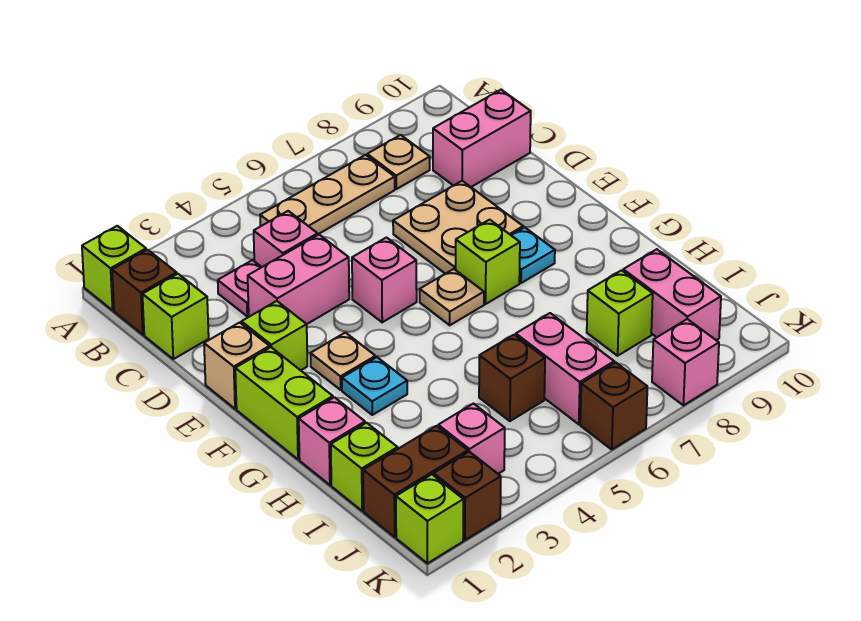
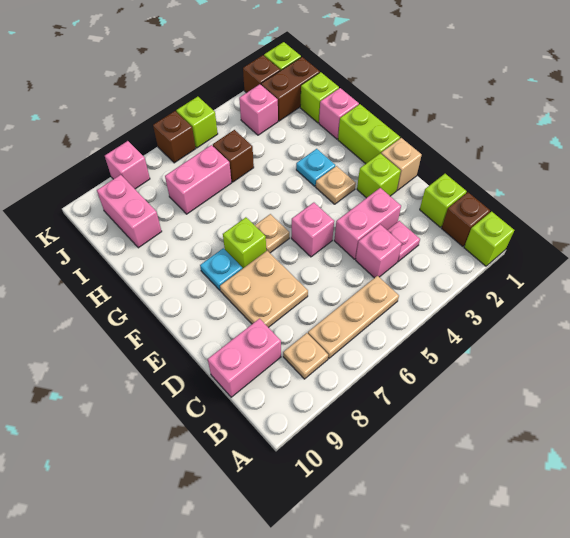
pink 1x2 brick [516,313,614,424] -> pink 1x2 brick turned to [165,145,231,214]
lime 1x1 brick [587,270,653,356] -> lime 1x1 brick moved to [176,97,218,148]

